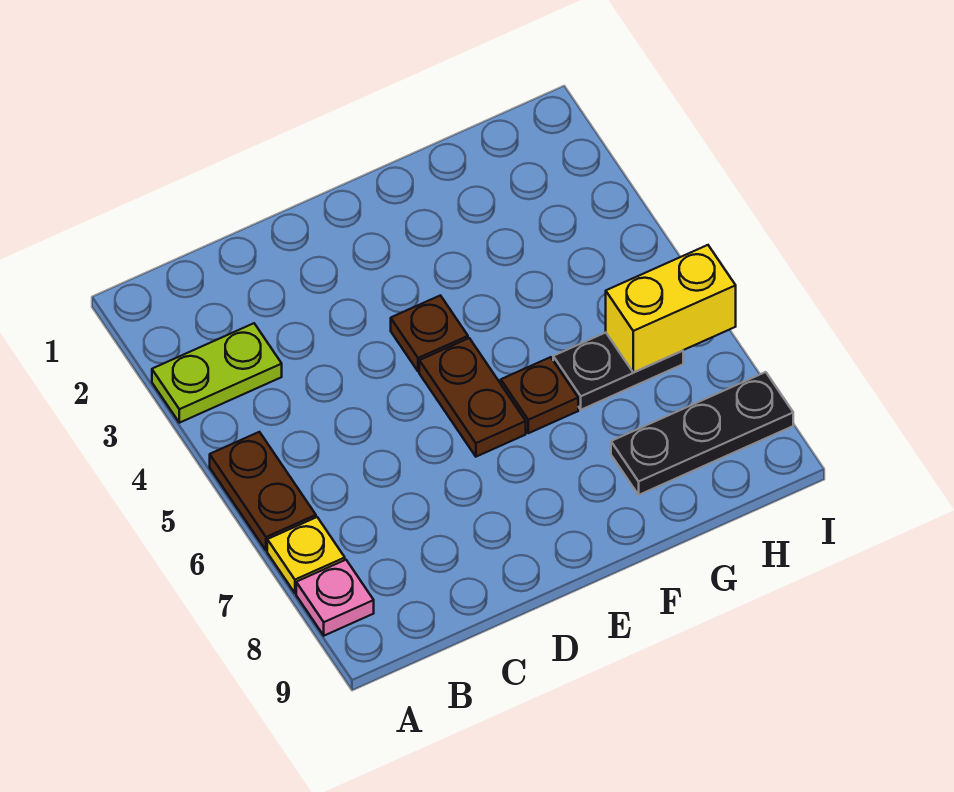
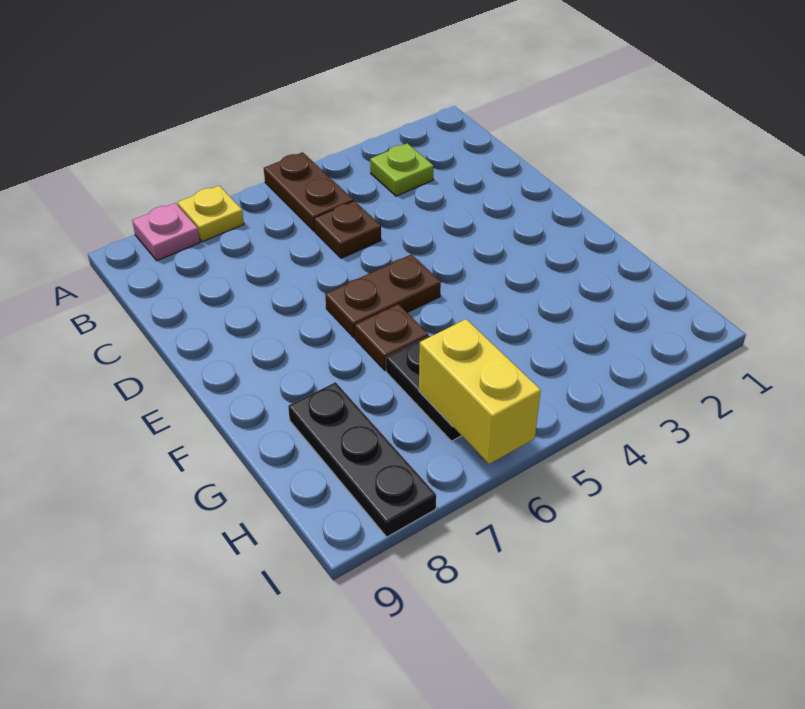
lime 1x2 plate [152,323,282,423] -> lime 1x1 plate [370,143,433,196]
brown 1x2 plate [210,432,316,551] -> brown 1x2 plate turned to [264,152,353,231]
brown 1x1 plate [391,295,468,372] -> brown 1x1 plate moved to [314,201,381,258]

